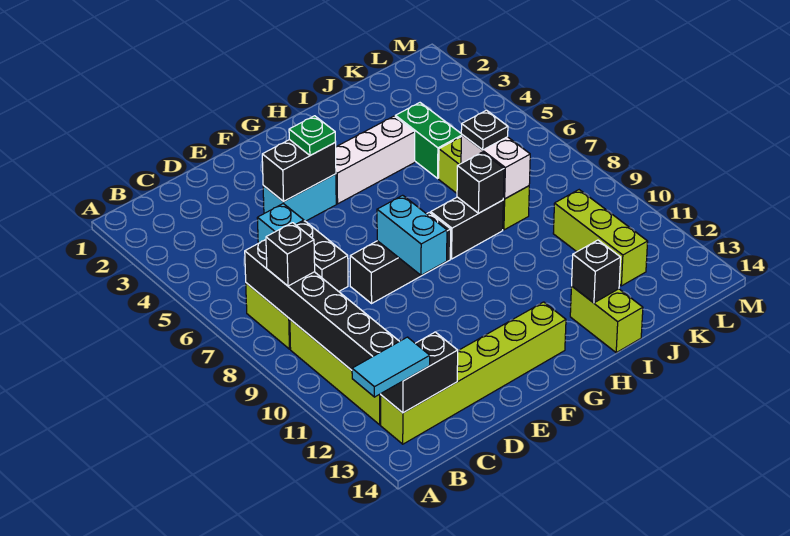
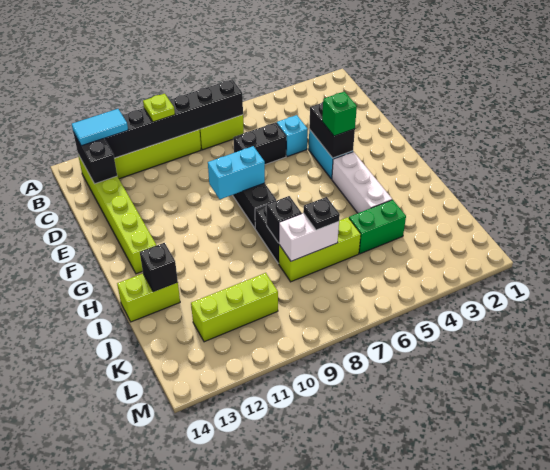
cyan 1x2 tile [352,337,430,397] -> cyan 1x2 tile turned to [72,109,128,146]
black 1x1 brick [266,223,315,286] -> none
none -> lime 1x1 plate [143,94,175,122]
green 1x1 plate [289,116,336,155] -> green 1x1 brick [322,92,357,136]

